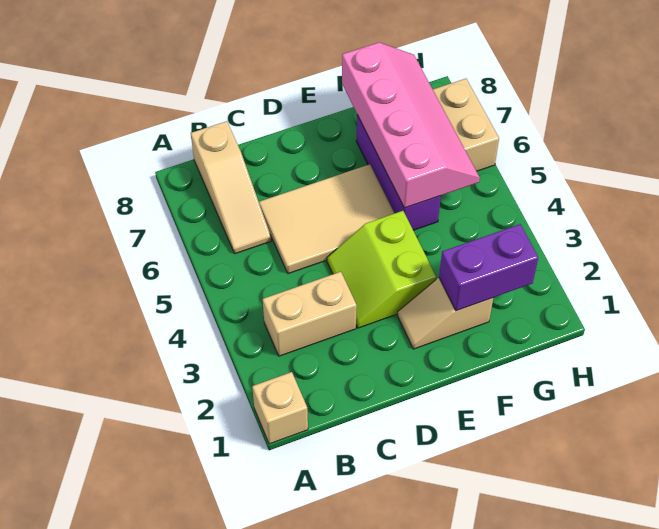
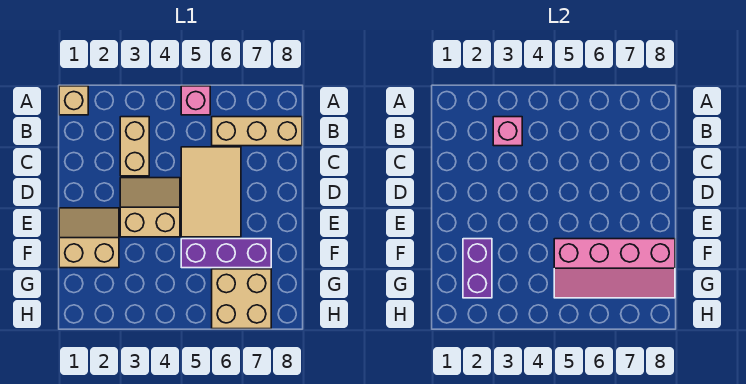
none -> pink 1x1 brick [181,86,210,115]
none -> pink 1x1 brick [493,117,522,146]
tan 1x3 slope [191,121,271,254] -> tan 1x3 brick [212,117,302,146]
lime 2x2 slope [327,211,436,328] -> tan 2x2 slope [120,178,180,237]
tan 1x2 slope [398,278,493,349] -> tan 2x2 slope [59,208,119,268]

